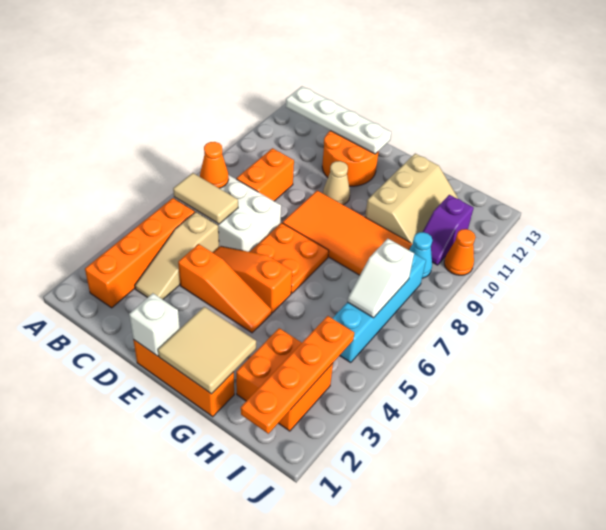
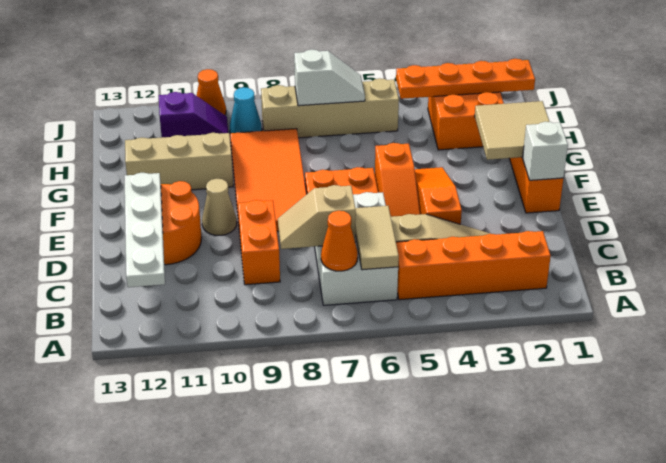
none -> tan 1x2 slope [278,185,356,249]
orange 1x2 brick [236,148,294,201] -> orange 1x2 brick turned to [238,200,280,285]
cyan 1x4 brick [332,254,426,363] -> tan 1x4 brick [261,78,399,138]

